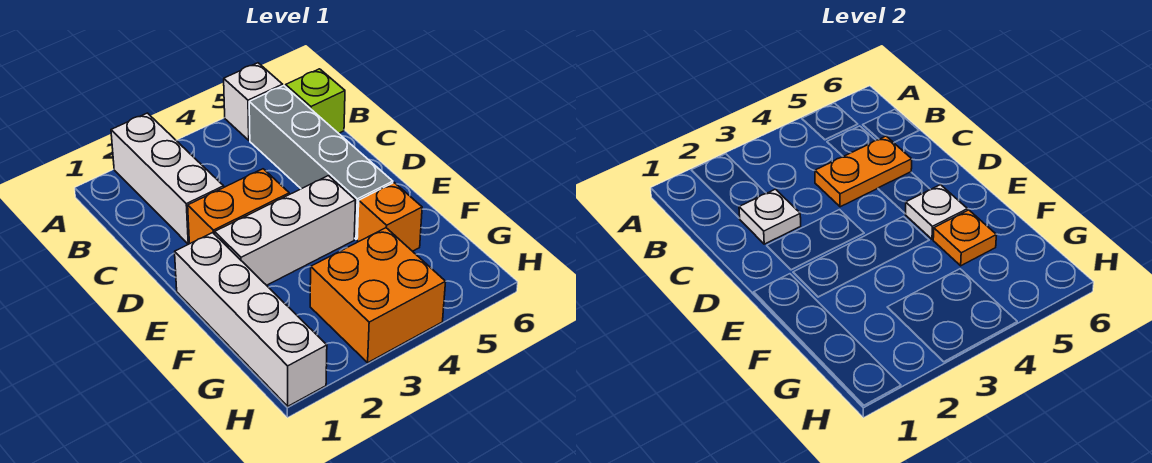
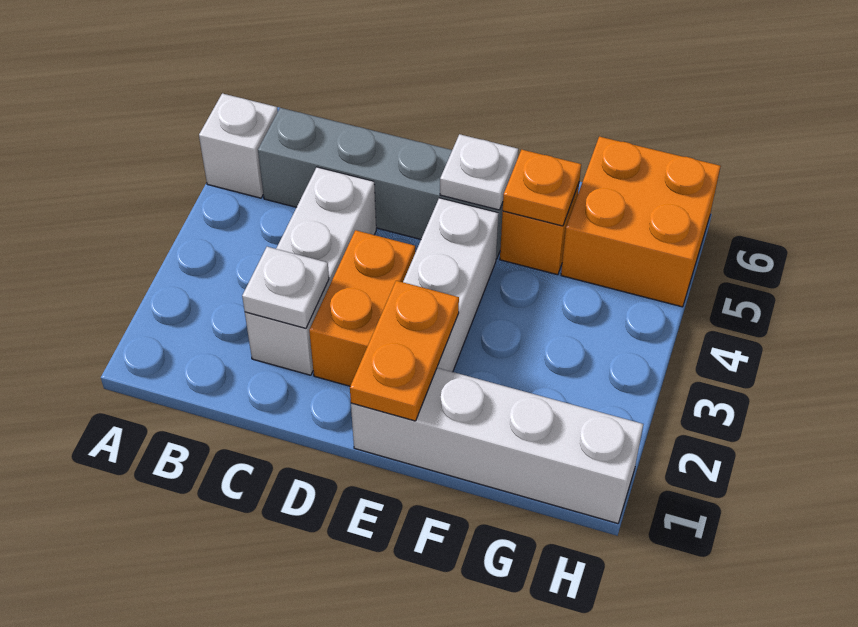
white 1x3 brick [111,113,224,244] -> white 1x3 brick turned to [245,167,376,375]
lime 1x1 brick [286,69,345,133] -> none
orange 1x2 plate [815,136,912,207] -> orange 1x2 plate moved to [350,281,459,421]
orange 2x2 brick [310,228,446,363] -> orange 2x2 brick moved to [561,137,721,307]

